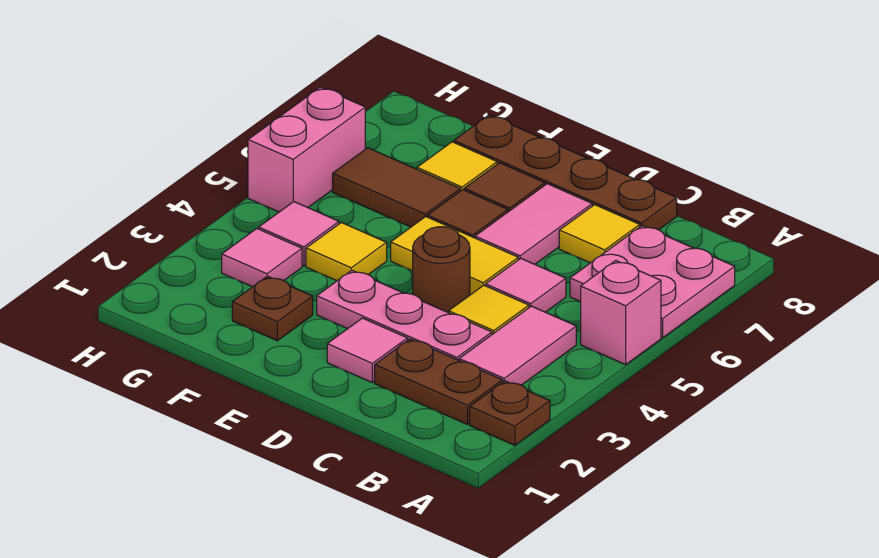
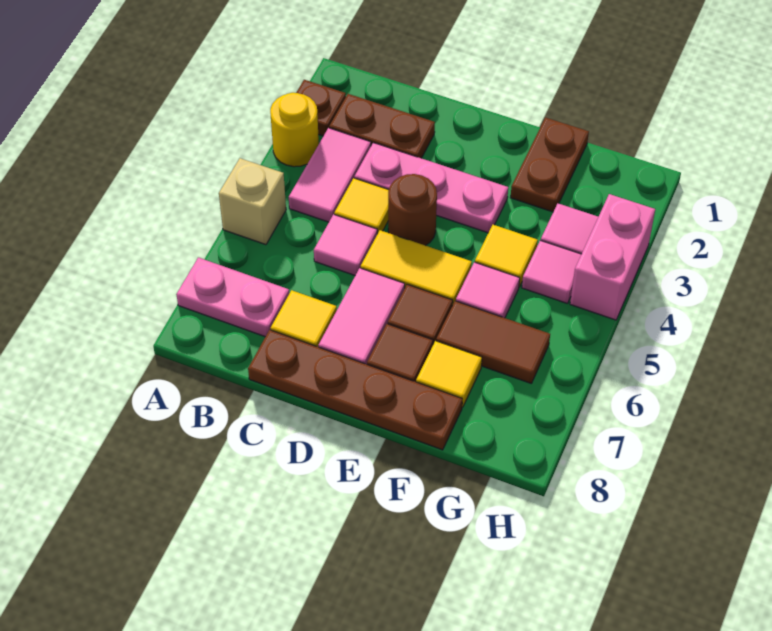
none -> yellow 1x1 round brick [270,93,319,167]
pink 1x1 brick [581,261,661,365] -> tan 1x1 brick [219,158,286,245]
pink 2x2 plate [570,226,735,338] -> pink 1x2 plate [176,257,289,337]
pink 1x1 tile [327,318,408,382] -> pink 1x1 tile moved to [456,262,520,318]
brown 1x1 plate [232,276,313,341] -> brown 1x2 plate [511,118,589,212]
pink 1x2 brick [248,87,365,212] -> pink 1x2 brick moved to [570,194,655,320]

